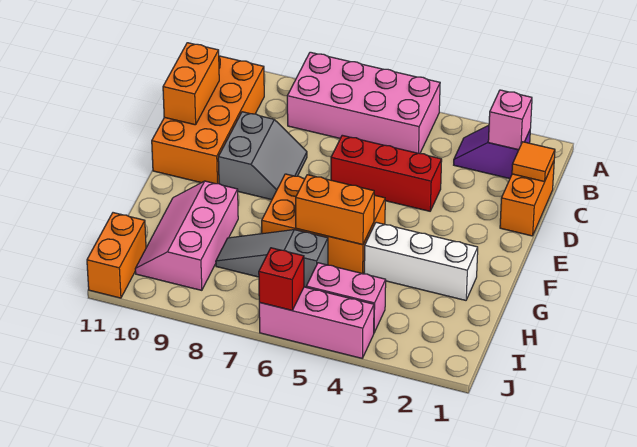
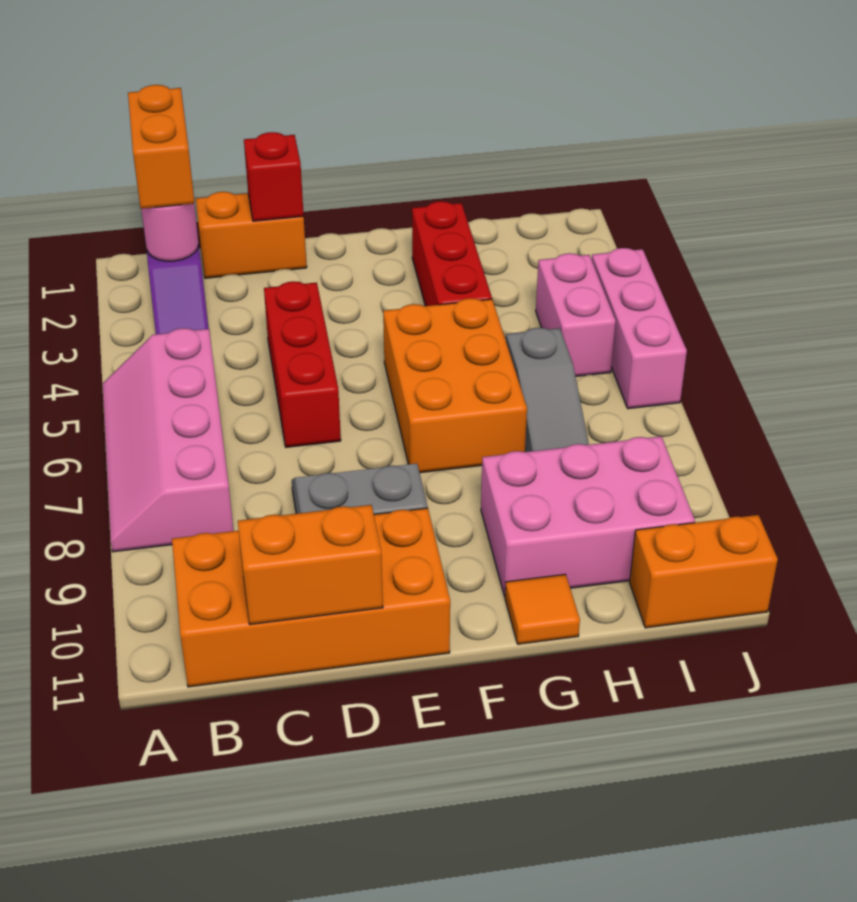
pink 2x4 brick [287,52,440,153] -> pink 2x4 slope [103,328,234,552]
pink 1x1 brick [488,90,532,150] -> pink 1x1 round brick [141,204,199,261]
orange 1x1 tile [512,142,555,182] -> orange 1x1 tile moved to [505,574,580,644]
white 1x3 brick [364,222,478,300] -> red 1x3 brick [412,201,492,306]
orange 1x2 brick [296,175,374,245] -> orange 1x2 brick moved to [128,85,195,209]
pink 2x3 slope [135,181,238,290] -> pink 2x3 brick [481,436,695,596]
red 1x1 brick [259,248,304,310] -> red 1x1 brick moved to [244,132,304,221]

